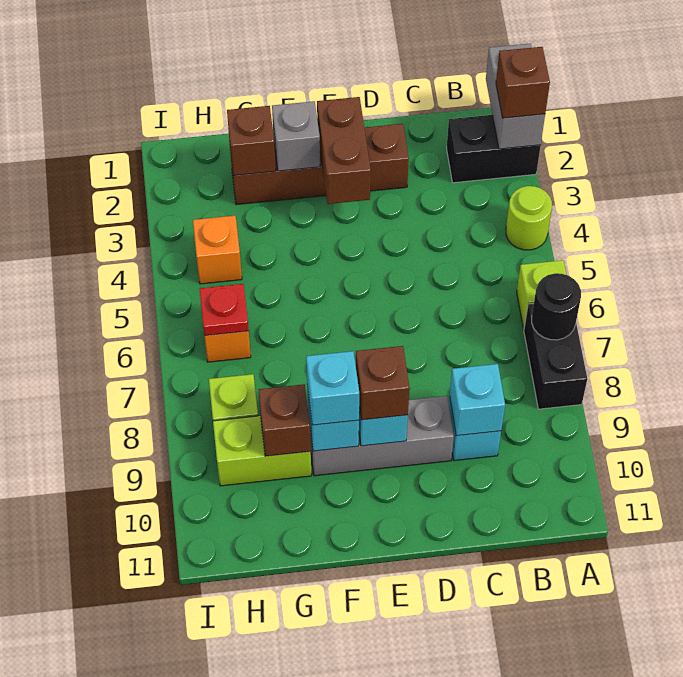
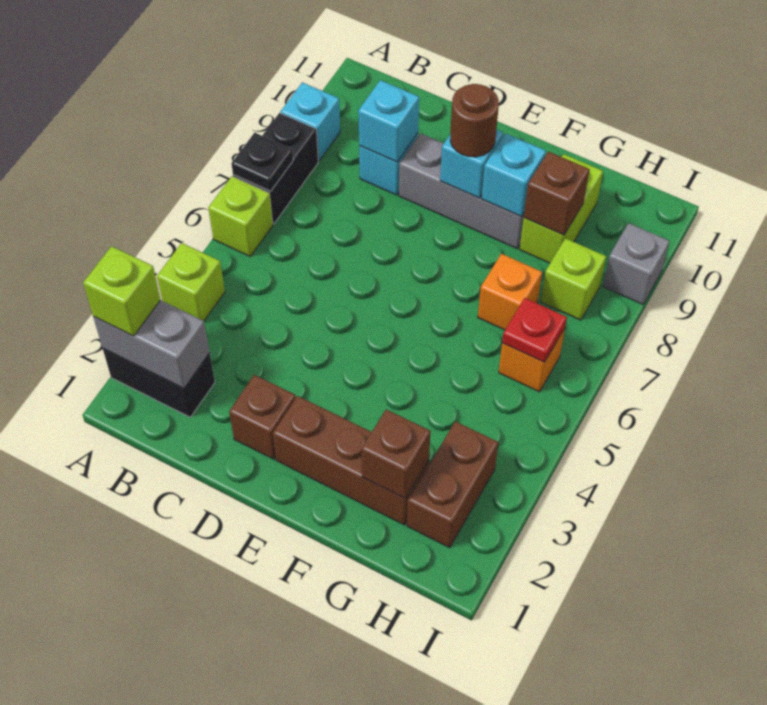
grey 1x2 brick [486,43,545,149] -> grey 1x2 brick turned to [93,300,210,388]
brown 1x1 brick [496,47,550,118] -> lime 1x1 brick [83,246,161,336]
lime 1x1 round brick [506,186,552,250] -> lime 1x1 brick [157,243,225,321]
black 1x1 round brick [532,273,581,340] -> black 1x1 plate [231,133,293,191]
brown 1x2 brick [317,97,371,204] -> brown 1x2 brick moved to [407,421,498,548]
brown 1x1 brick [356,346,410,420] -> brown 1x1 round brick [450,84,499,157]
grey 1x1 brick [272,101,320,171] -> grey 1x1 brick moved to [603,223,669,304]
cyan 1x1 brick [306,351,359,425] -> cyan 1x1 brick moved to [280,82,340,161]
lime 1x2 brick [213,416,311,486] -> lime 1x2 brick turned to [520,154,603,263]
orange 1x1 brick [193,216,242,284] -> orange 1x1 brick moved to [478,254,542,330]

